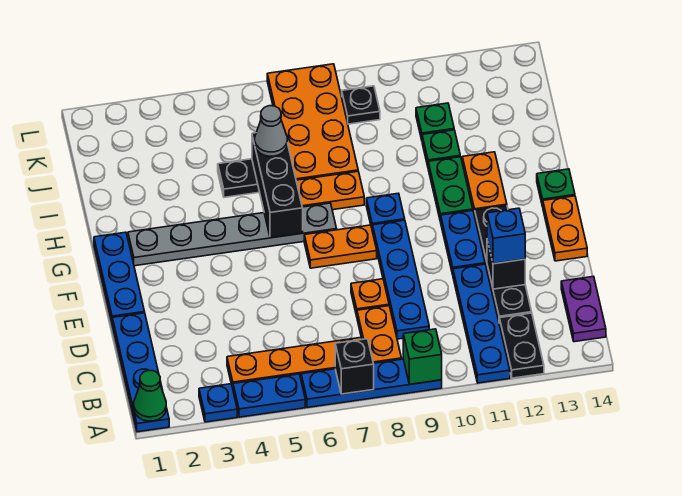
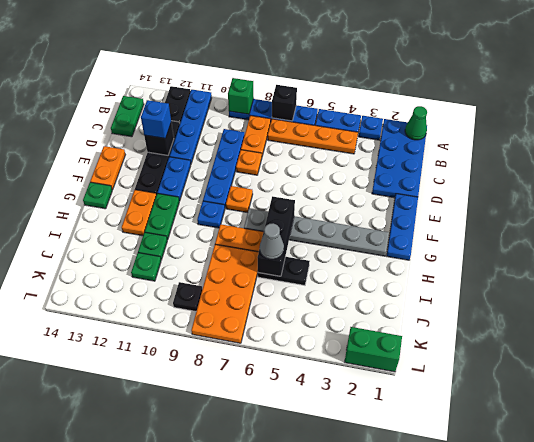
blue 1x4 plate [112,313,169,432] -> blue 2x4 plate [372,119,426,198]
purple 1x2 plate [561,276,606,342] -> green 1x2 plate [111,96,144,137]
orange 1x2 plate [304,225,377,268] -> orange 1x1 plate [226,186,253,213]
none -> green 1x2 brick [345,327,402,372]

